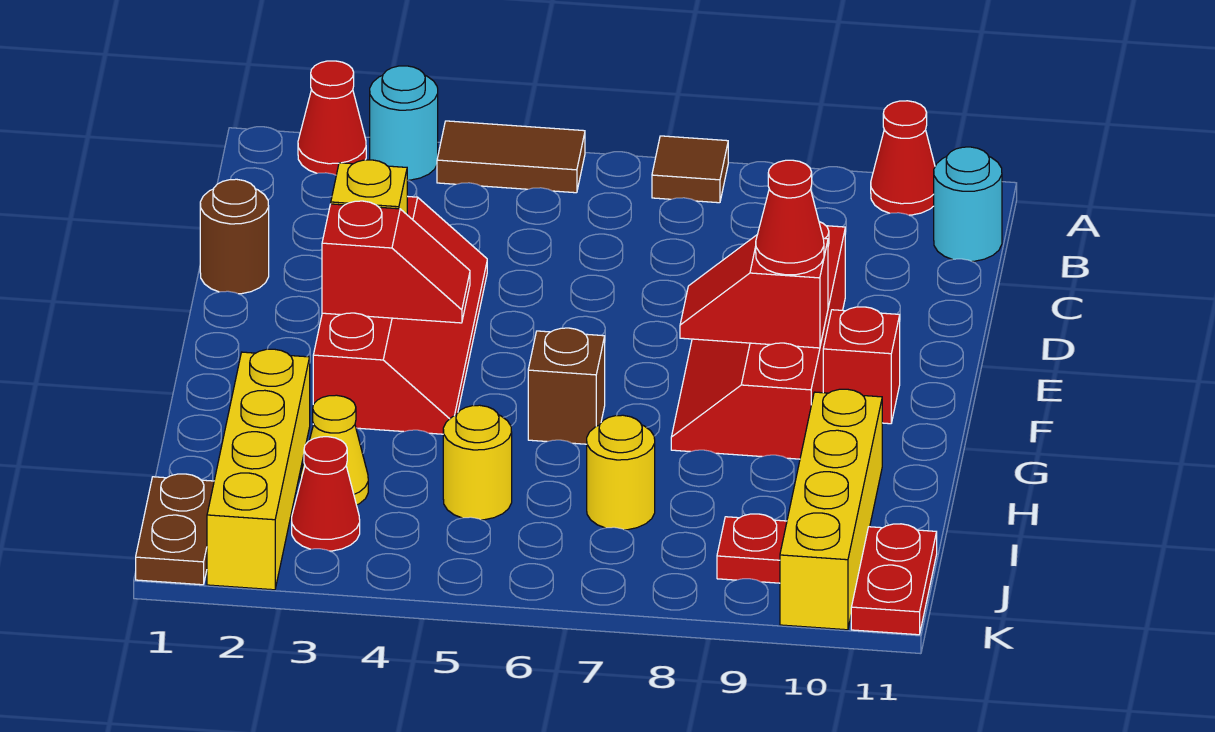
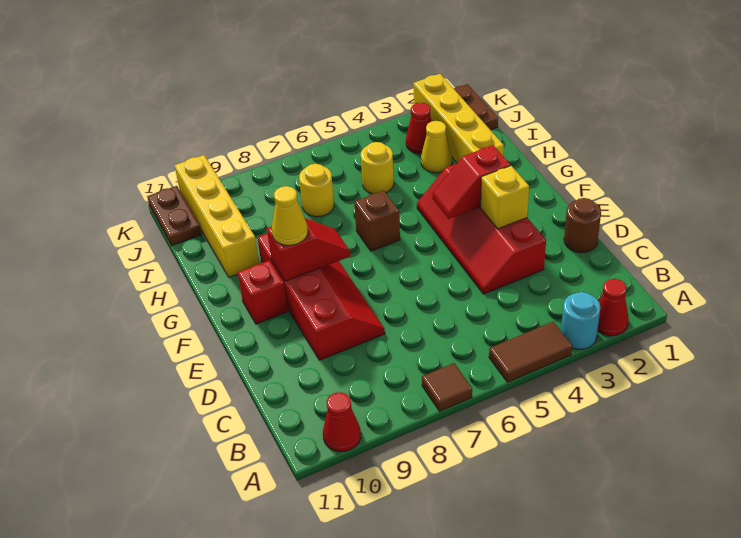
cyan 1x1 round brick [934,147,1002,261] -> none
red 1x1 cone [756,160,824,275] -> yellow 1x1 cone [272,186,308,245]
red 1x1 plate [717,514,787,583] -> none
red 1x2 plate [851,524,937,635] -> brown 1x2 plate [147,186,202,246]

